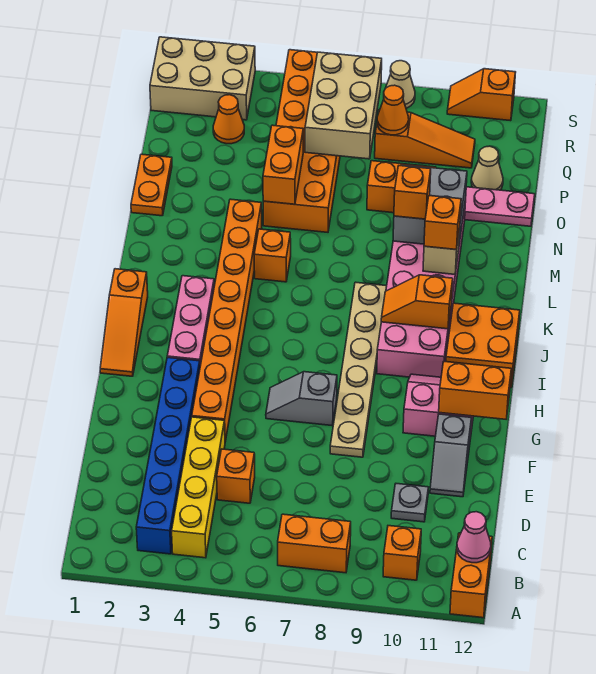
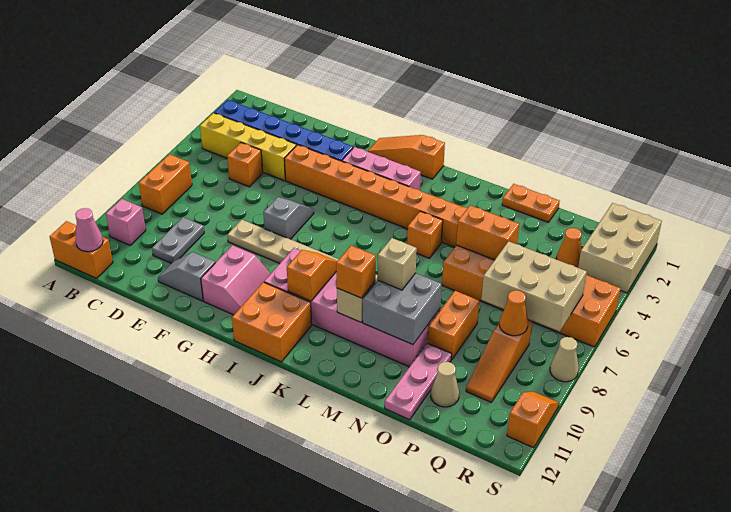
orange 1x1 brick [383,526,421,580] -> pink 1x1 brick [106,199,146,245]
grey 1x1 plate [391,484,428,522] -> grey 1x2 plate [152,217,204,264]
orange 1x2 brick [439,362,511,419] -> none
orange 1x1 brick [394,166,431,219] -> tan 1x1 brick [377,238,417,290]

